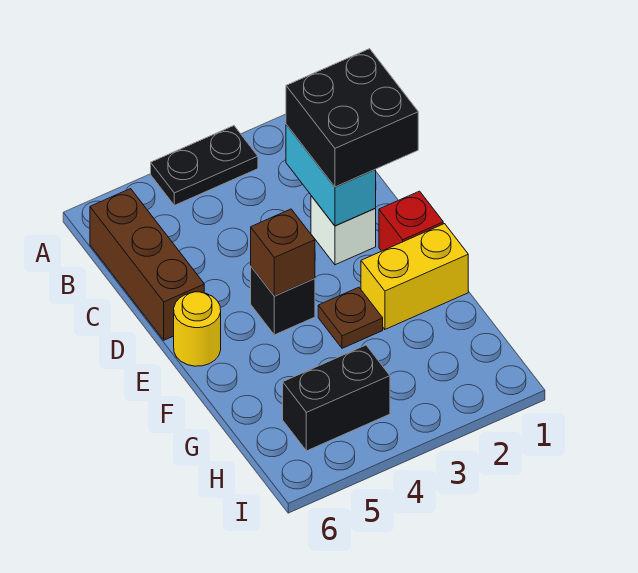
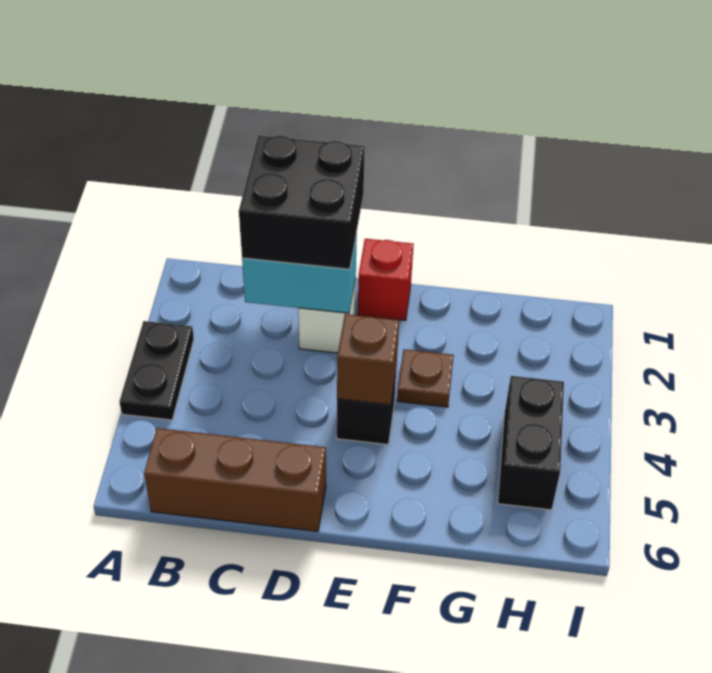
yellow 1x1 round brick [174,292,221,366] -> none
yellow 1x2 brick [361,224,468,329] -> none

